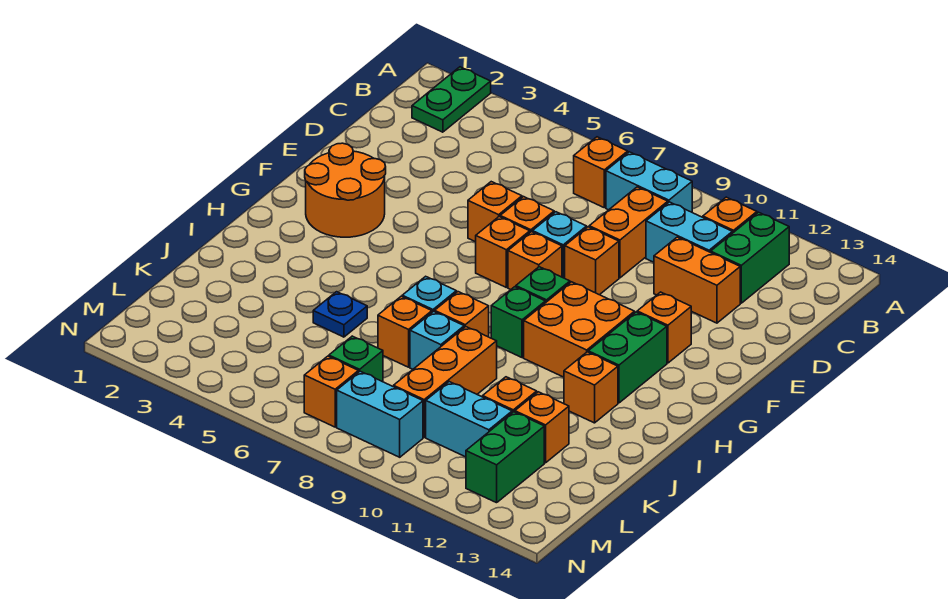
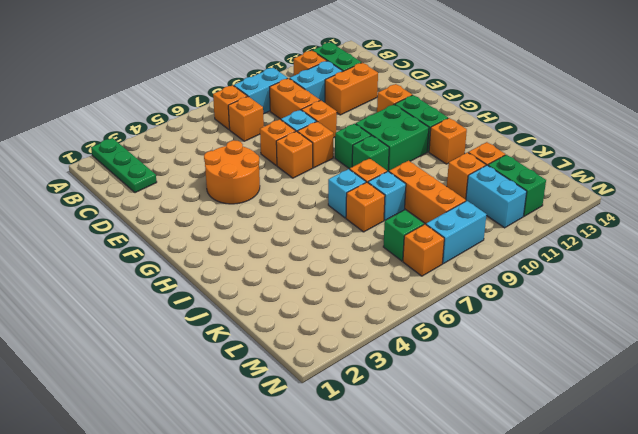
green 1x2 plate [412,67,491,132] -> green 1x3 plate [91,138,157,193]
orange 1x1 brick [468,182,522,242] -> orange 1x1 brick moved to [228,96,264,141]
orange 2x2 round brick [305,143,386,237] -> orange 2x2 round brick moved to [204,140,260,204]
orange 2x2 brick [524,282,635,377] -> green 2x2 brick [356,105,429,172]
blue 1x1 plate [313,292,367,337] -> none
cyan 1x2 brick [426,382,512,457] -> cyan 1x2 brick turned to [466,165,527,228]

